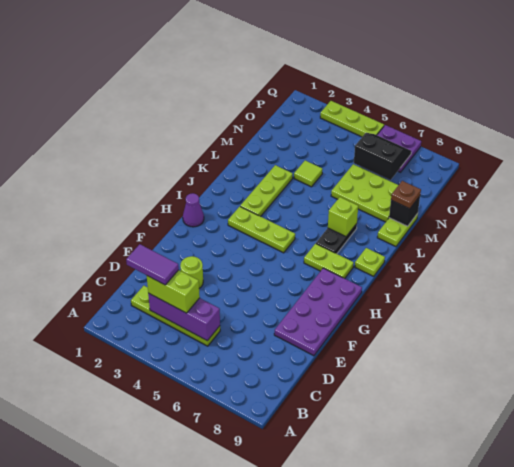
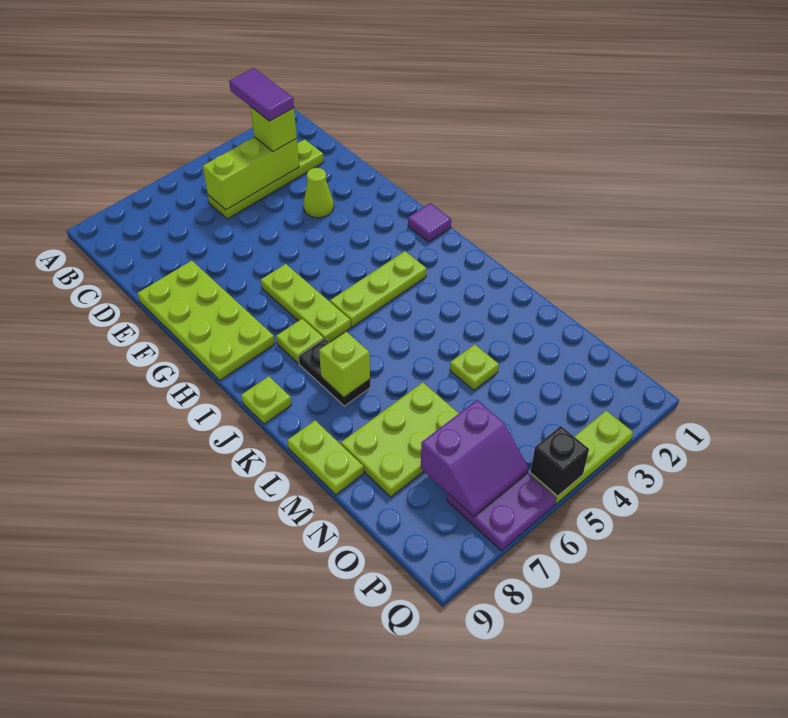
purple 1x2 tile [126,244,179,285] -> purple 1x2 tile turned to [229,68,294,121]
purple 1x3 brick [148,293,220,341] -> lime 1x3 brick [203,137,299,210]
lime 1x2 brick [147,270,200,313] -> lime 1x1 brick [250,107,297,151]
lime 1x1 round brick [180,256,203,288] -> lime 1x1 cone [303,168,334,218]
purple 2x4 plate [274,268,362,356] -> lime 2x4 plate [137,261,275,380]
purple 1x1 cone [183,193,204,227] -> purple 1x1 tile [408,203,451,242]
lime 1x2 plate [304,244,354,279] -> lime 1x1 plate [276,319,324,363]
lime 1x3 plate [240,165,293,217] -> lime 1x3 plate moved to [261,264,351,343]
lime 1x1 tile [294,160,322,187] -> lime 1x1 plate [450,344,499,390]
black 1x1 brick [389,196,420,226] -> black 1x1 brick moved to [530,426,589,496]
brown 1x1 plate [391,181,421,209] -> none
black 2x2 slope [354,133,411,180] -> purple 2x2 slope [421,400,529,517]

